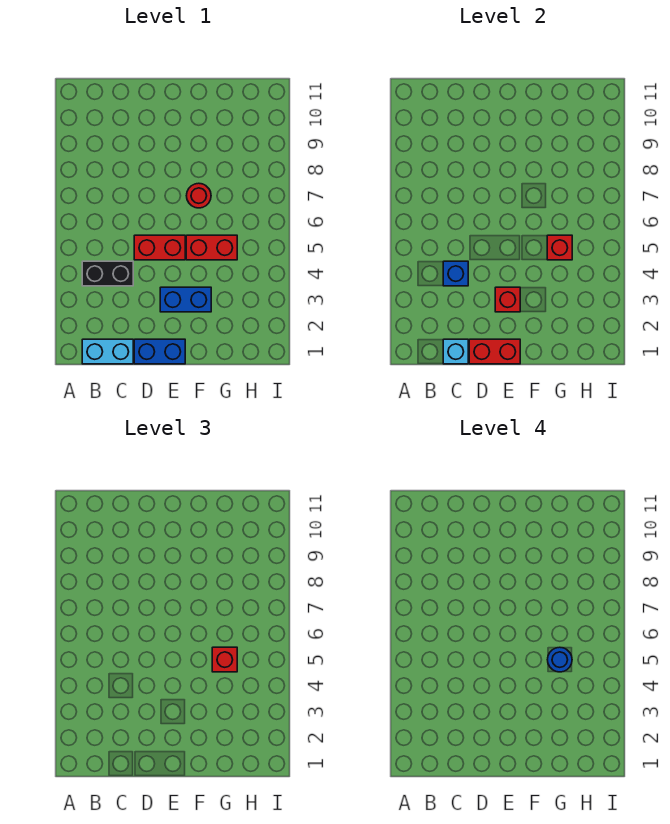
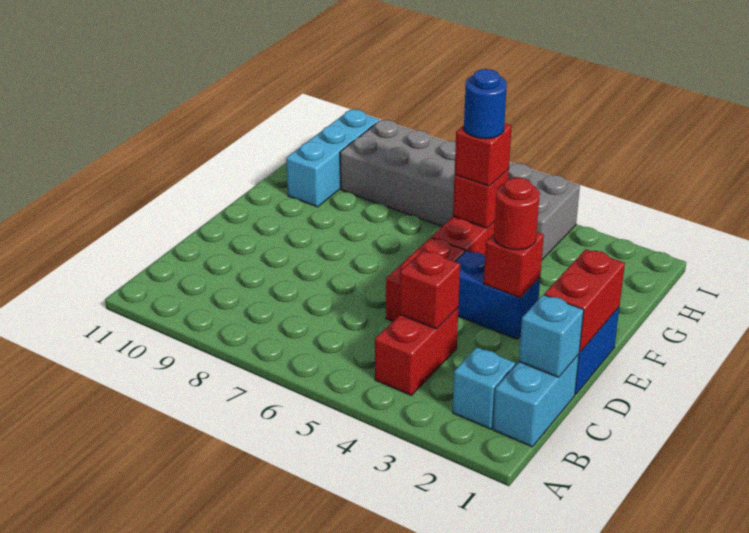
none -> cyan 1x1 brick [453,347,516,429]
black 1x2 brick [82,261,133,286] -> red 1x2 brick [375,308,458,395]
blue 1x1 brick [443,261,468,286] -> red 1x1 brick [400,250,460,329]
blue 1x2 brick [160,287,211,312] -> blue 1x2 brick turned to [455,251,540,339]
red 1x1 round brick [186,183,211,208] -> red 1x1 round brick moved to [494,178,540,250]
none -> cyan 1x3 brick [286,110,379,207]
none -> grey 2x6 brick [340,120,580,260]

